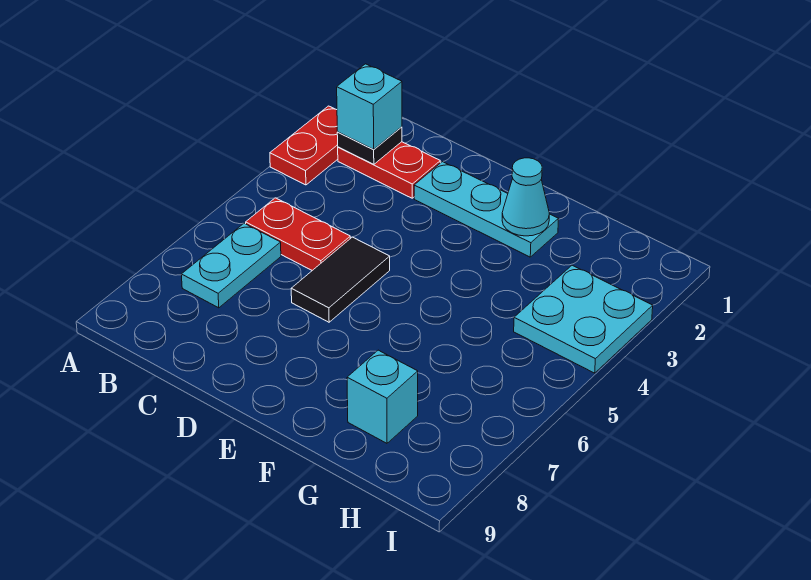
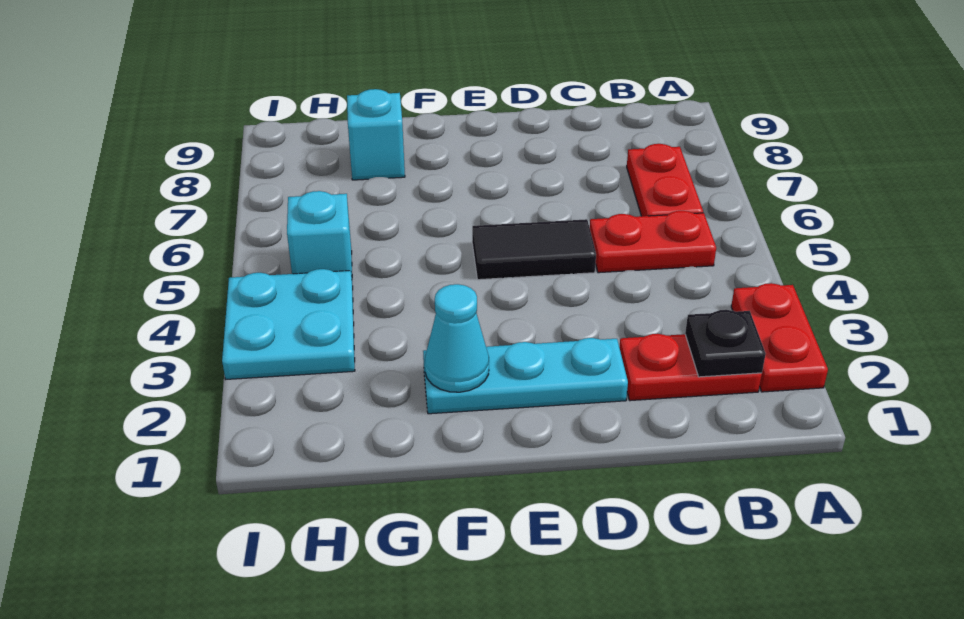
cyan 1x1 brick [337,64,402,150] -> cyan 1x1 brick moved to [287,191,352,276]
cyan 1x2 plate [181,223,281,308] -> red 1x2 plate [627,144,703,216]
black 1x2 tile [291,237,390,322] -> black 1x2 tile turned to [472,219,596,280]

